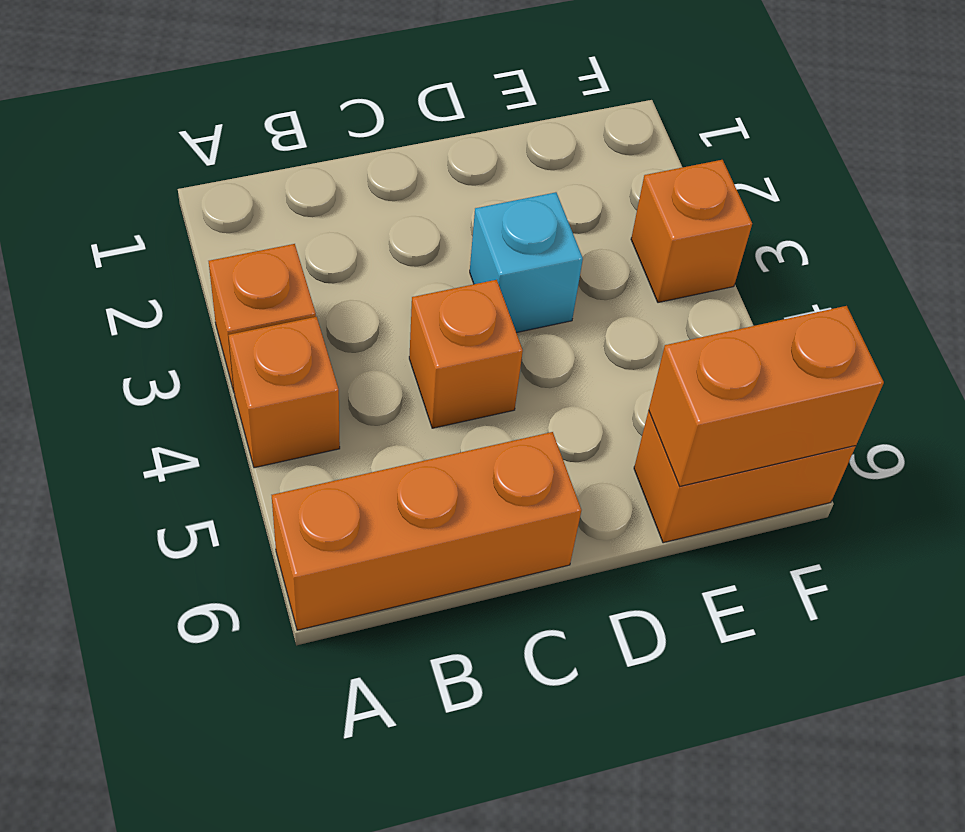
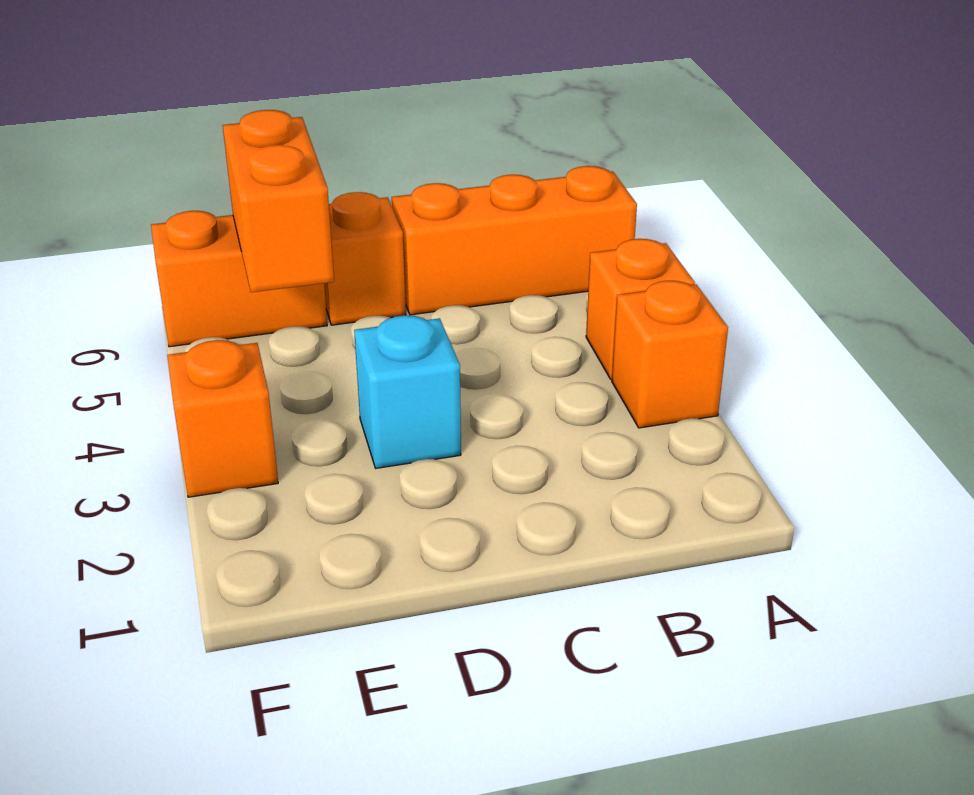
orange 1x1 brick [409,280,523,428] -> orange 1x1 brick moved to [324,192,406,325]
orange 1x2 brick [649,306,884,486] -> orange 1x2 brick turned to [223,110,334,292]

